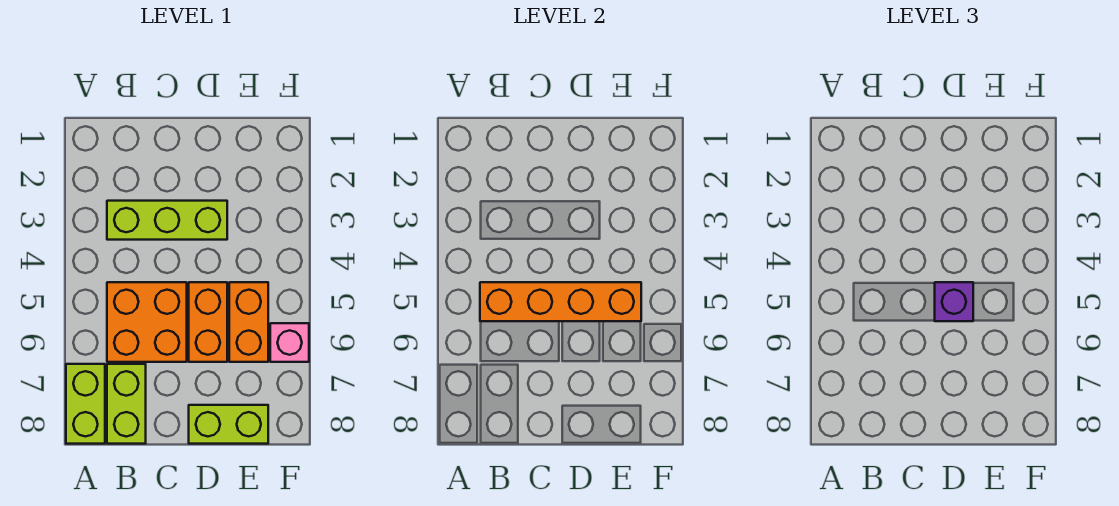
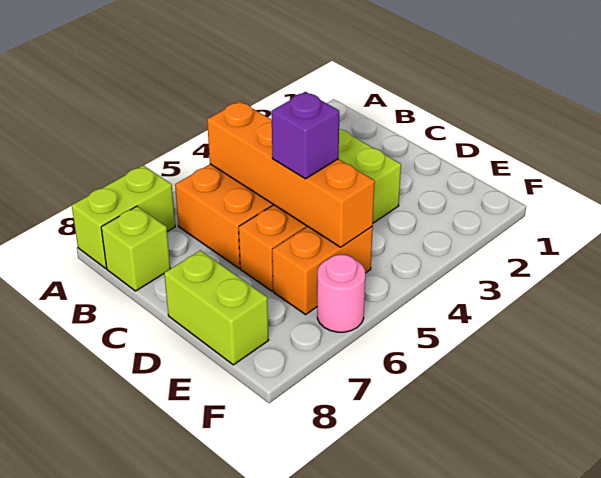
lime 1x2 brick [107,364,146,444] -> lime 1x1 brick [101,206,170,291]
pink 1x1 brick [270,323,309,362] -> pink 1x1 round brick [317,255,365,332]

